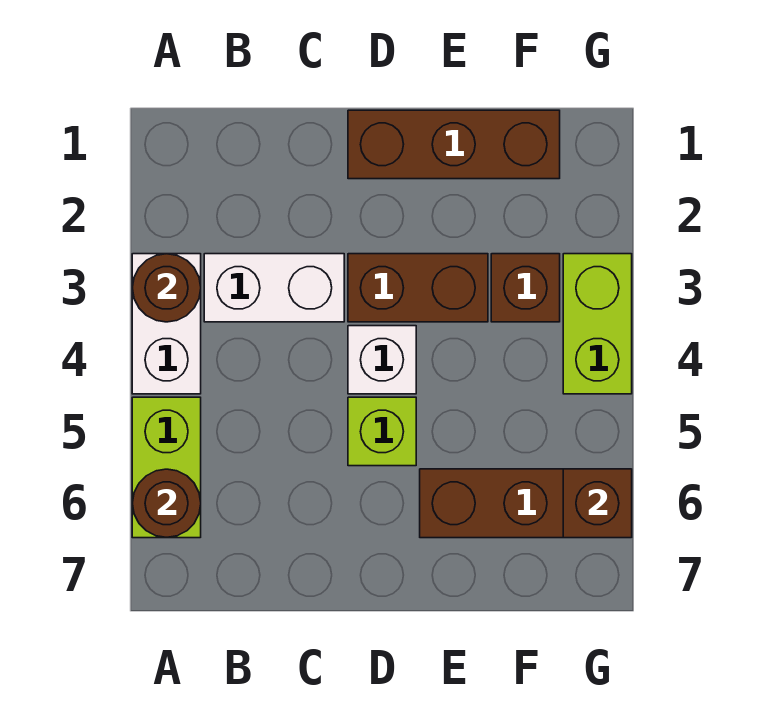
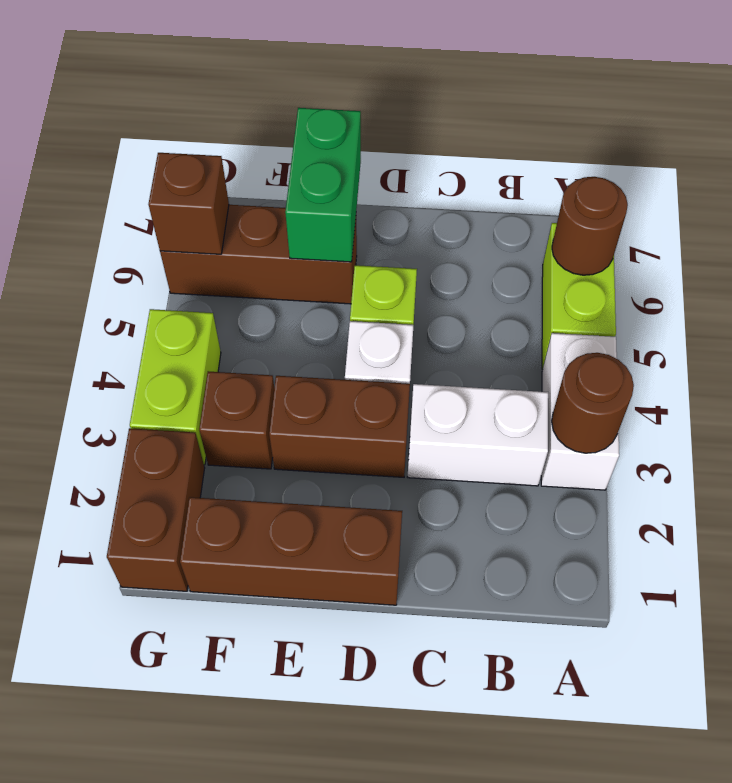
none -> green 1x2 brick [285,108,361,262]
none -> brown 1x2 brick [107,428,205,591]

